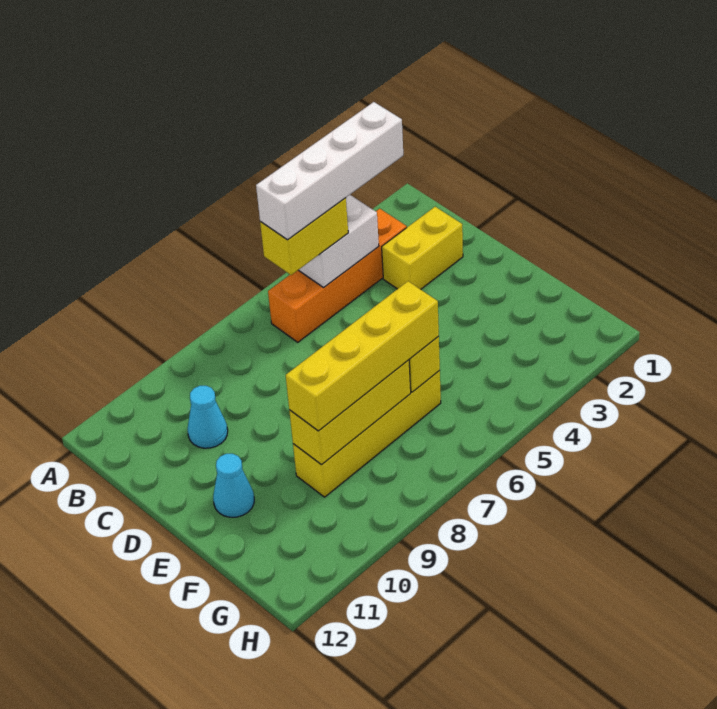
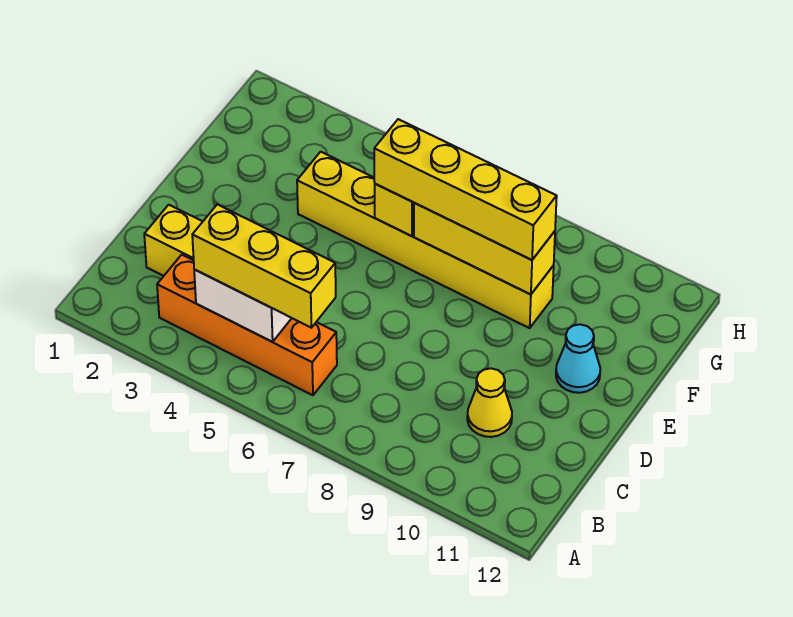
white 1x4 brick [256,102,403,240] -> none
yellow 1x2 brick [260,198,348,275] -> yellow 1x3 brick [192,204,336,328]
cyan 1x1 cone [188,386,228,448] -> yellow 1x1 cone [467,368,512,437]
yellow 1x4 brick [293,371,441,497] -> yellow 1x6 brick [297,152,554,328]

